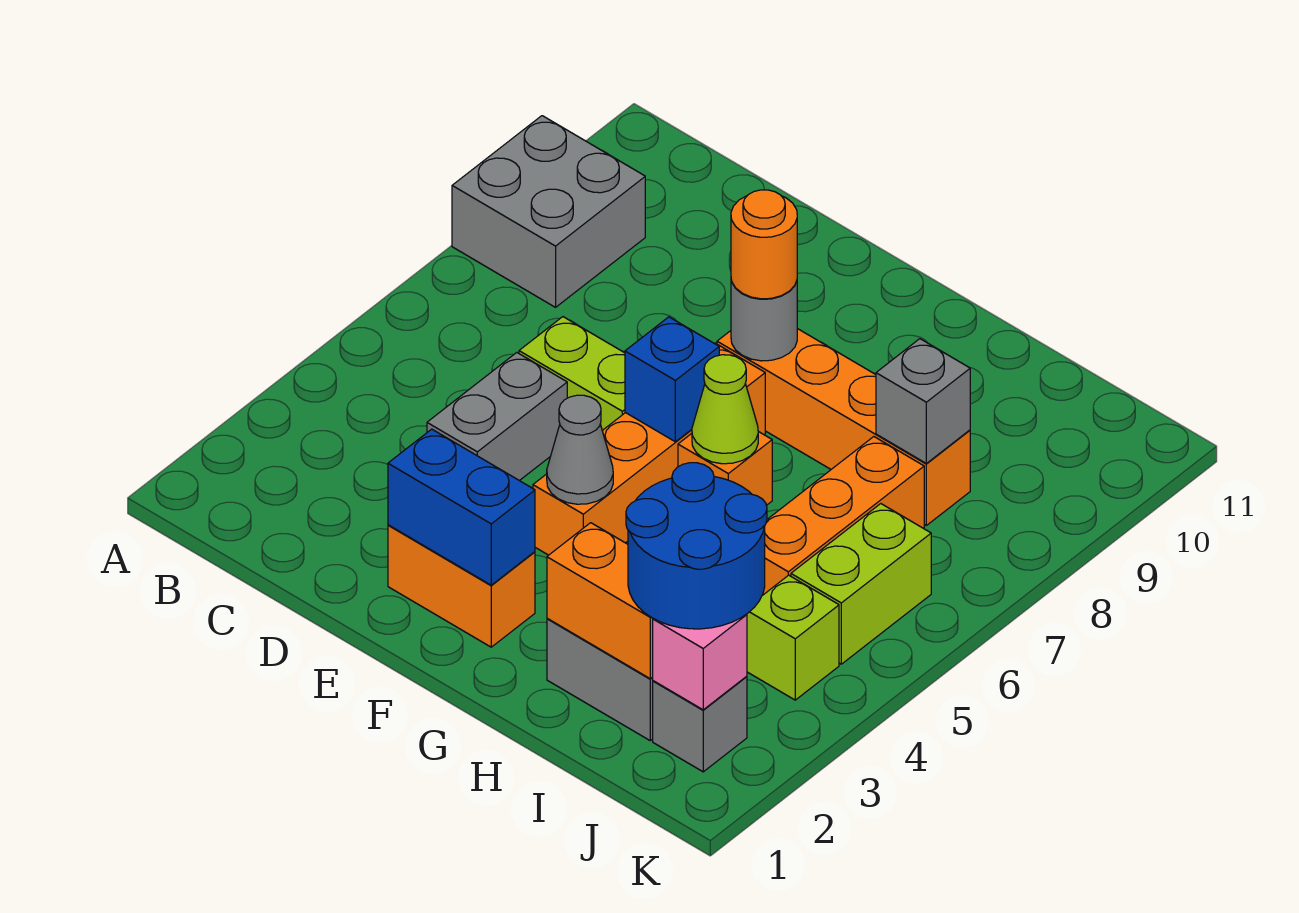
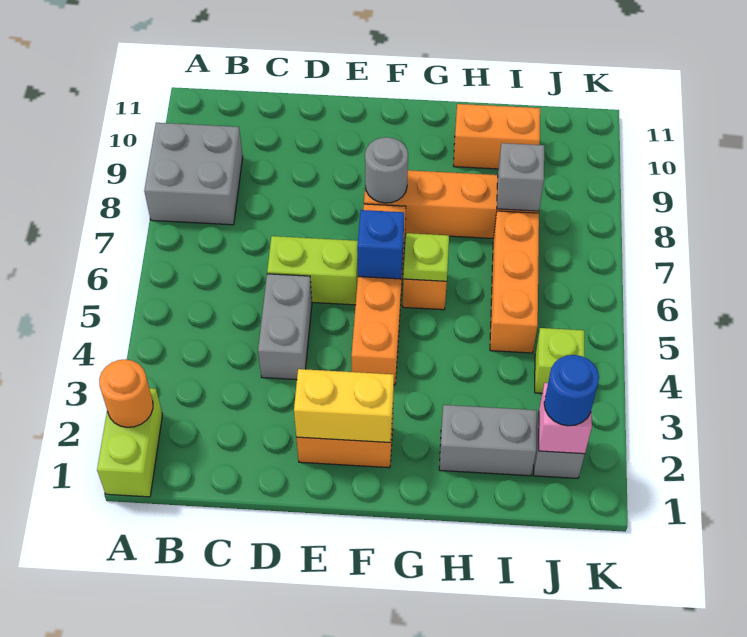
blue 1x2 brick [388,429,535,585] -> yellow 1x2 brick [294,369,394,443]
grey 1x1 cone [547,395,613,504] -> none
orange 1x1 round brick [731,190,797,299] -> orange 1x1 round brick moved to [99,359,153,427]
lime 1x1 cone [692,355,758,464] -> lime 1x1 plate [403,233,449,281]
orange 1x2 brick [547,523,653,678] -> orange 1x2 brick moved to [453,104,540,169]
blue 2x2 round brick [626,463,767,629] -> blue 1x1 round brick [544,355,599,426]
lime 1x2 brick [791,504,931,664] -> lime 1x2 brick moved to [97,388,163,497]

